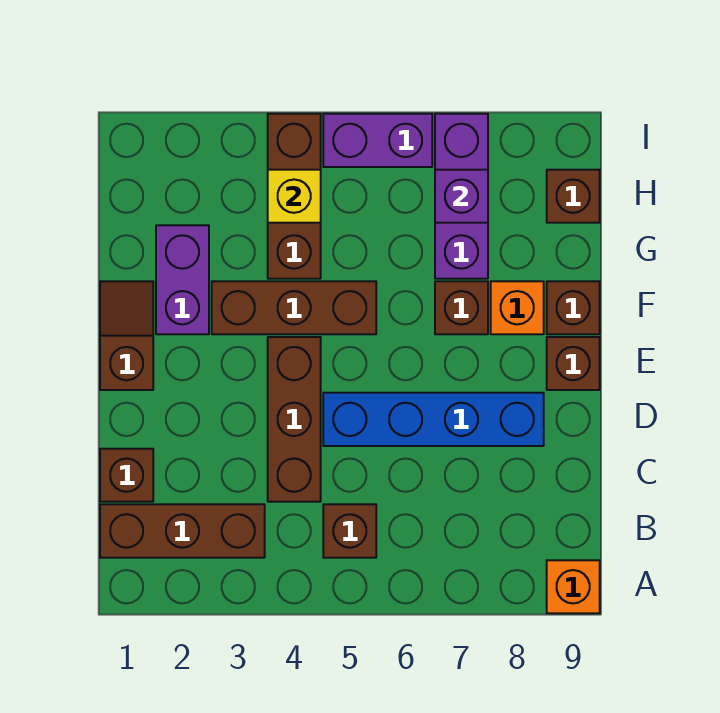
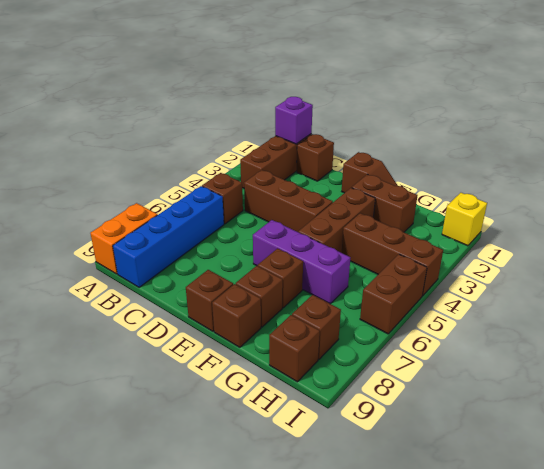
orange 1x1 brick [547,560,600,613] -> orange 1x2 brick [90,203,158,274]
blue 1x4 brick [323,393,544,446] -> blue 1x4 brick moved to [113,186,224,287]
purple 1x2 brick [156,225,209,334] -> brown 1x2 brick [352,174,418,232]
orange 1x1 brick [491,281,544,334] -> brown 1x1 brick [236,266,283,327]
purple 1x3 brick [435,114,488,279] -> purple 1x3 brick moved to [253,220,350,304]
yellow 1x1 brick [268,170,321,223] -> yellow 1x1 brick moved to [442,193,487,246]
purple 1x1 brick [435,170,488,223] -> purple 1x1 brick moved to [275,97,313,144]
none -> brown 1x1 brick [292,295,341,359]
purple 1x2 brick [323,114,432,167] -> brown 1x2 brick [360,254,427,334]

